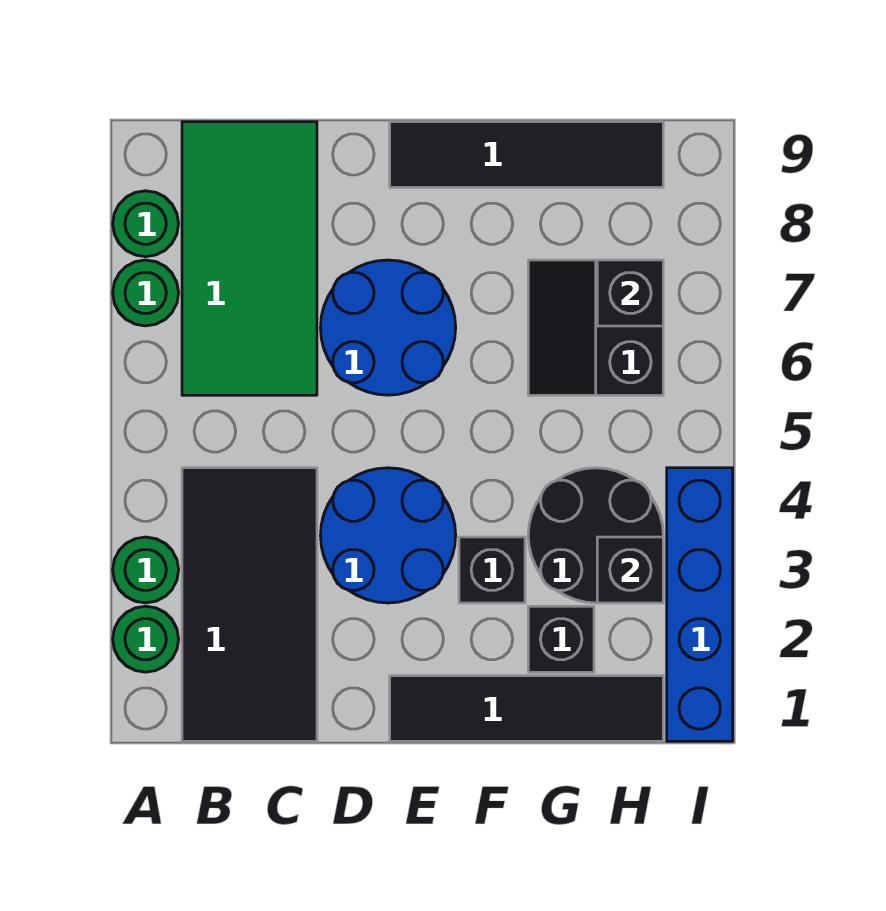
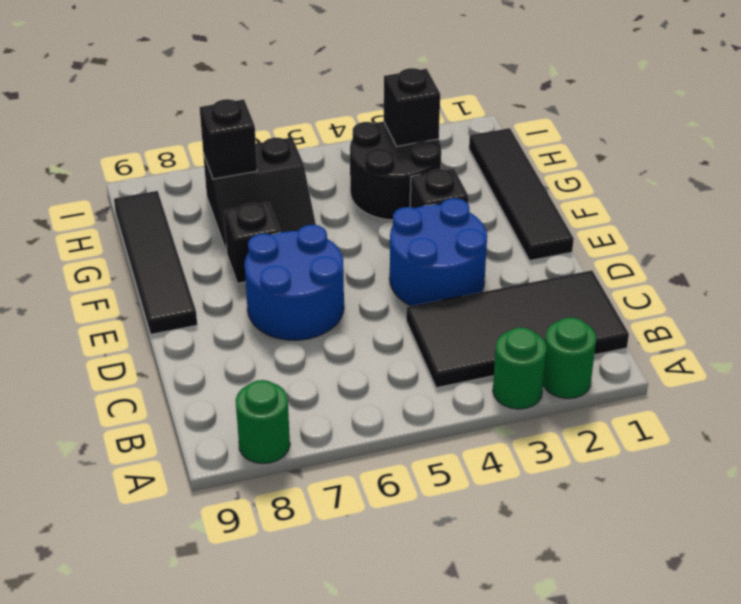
green 1x1 round brick [113,260,179,326] -> none
green 2x4 tile [182,122,317,395] -> none
black 1x1 brick [528,606,594,672] -> black 1x1 brick moved to [224,202,280,283]
blue 1x4 brick [667,468,733,741] -> none

